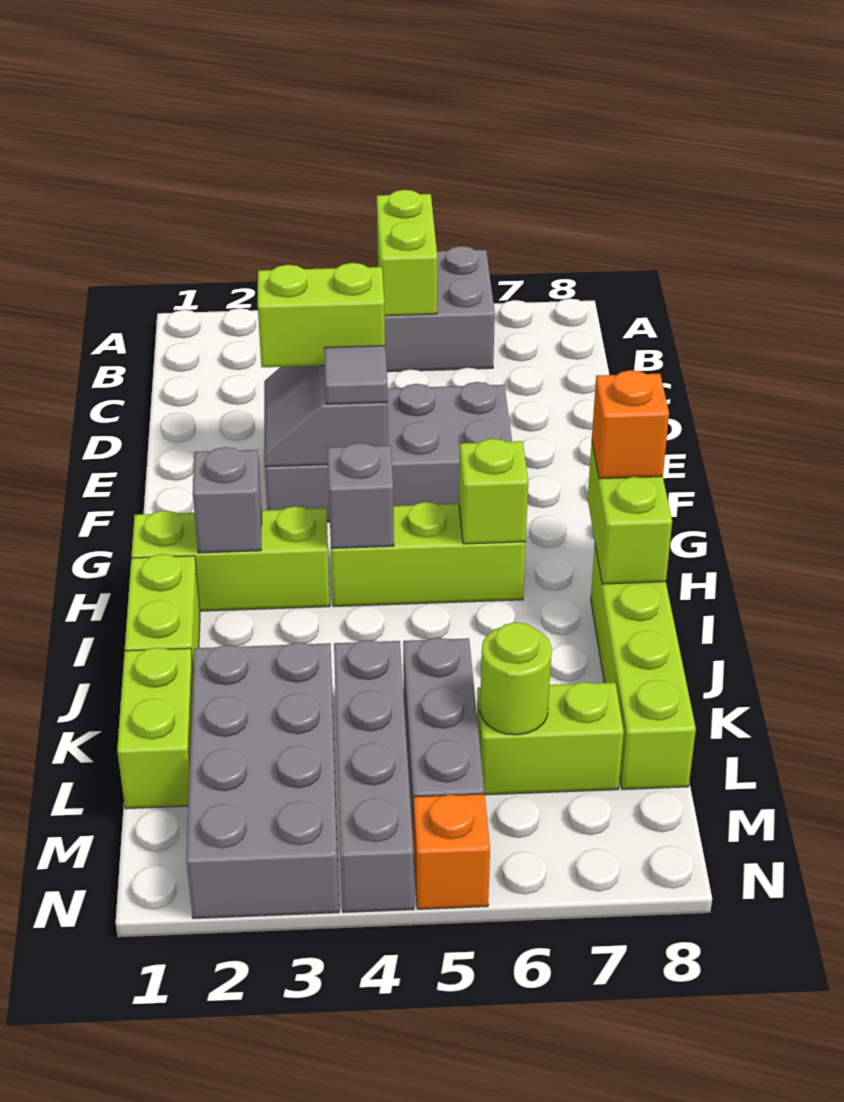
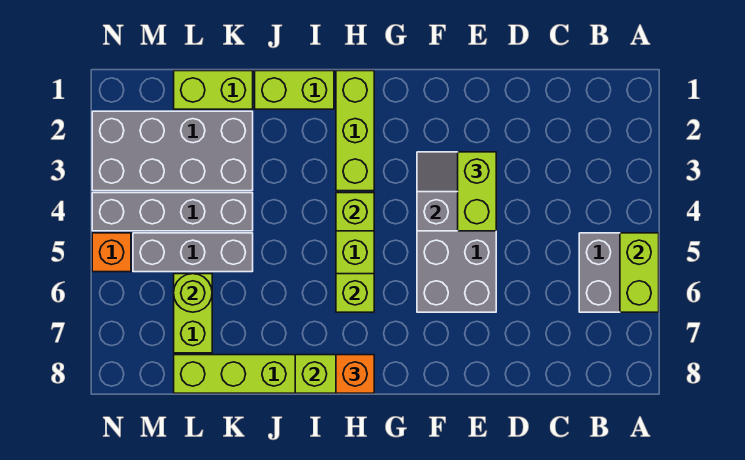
lime 1x2 brick [377,190,437,316] -> lime 1x2 brick turned to [620,233,659,312]
grey 1x1 tile [324,346,388,404] -> none
grey 1x1 brick [193,447,262,553] -> none
grey 1x1 brick [327,443,394,548] -> lime 1x1 brick [336,193,374,231]

